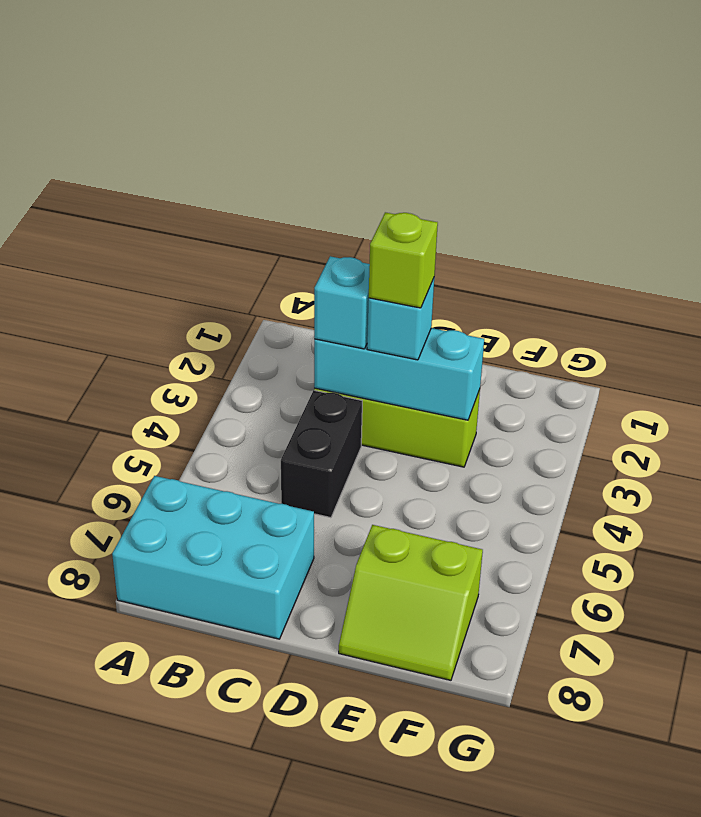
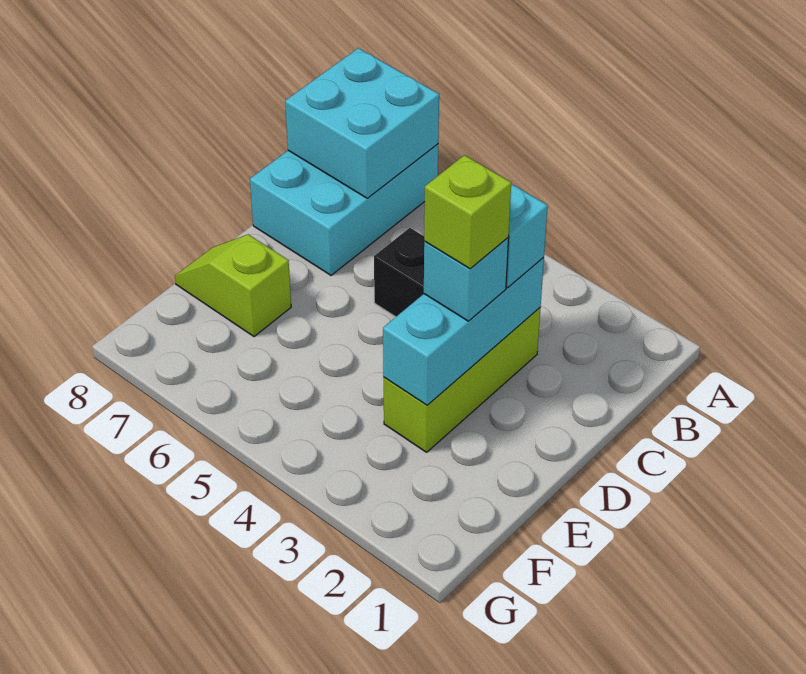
none -> cyan 2x2 brick [285,48,439,198]
lime 2x2 slope [339,525,483,680] -> lime 1x2 slope [175,234,291,337]

